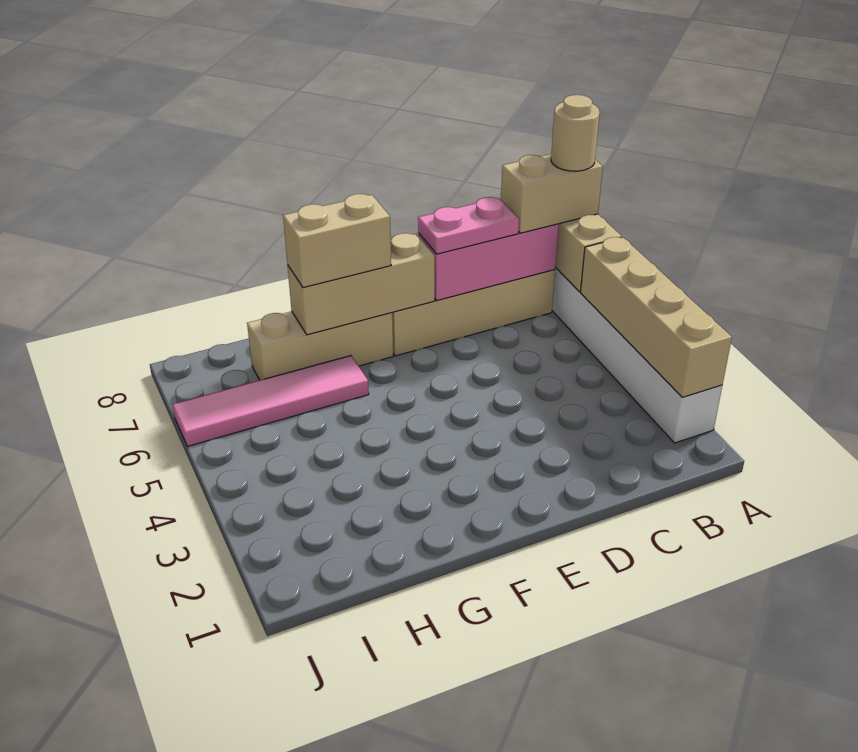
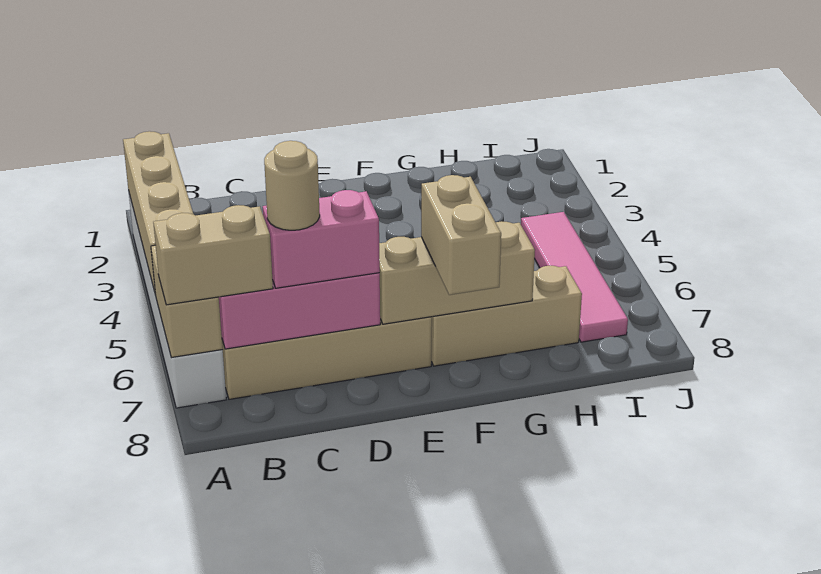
tan 1x1 round brick [551,95,600,171] -> tan 1x1 round brick moved to [264,141,320,230]
pink 1x2 plate [418,197,519,254] -> pink 1x2 brick [263,190,380,288]
tan 1x2 brick [283,194,391,288] -> tan 1x2 brick turned to [421,175,501,295]
pink 1x4 tile [172,356,369,446] -> pink 1x4 tile turned to [521,212,628,342]

